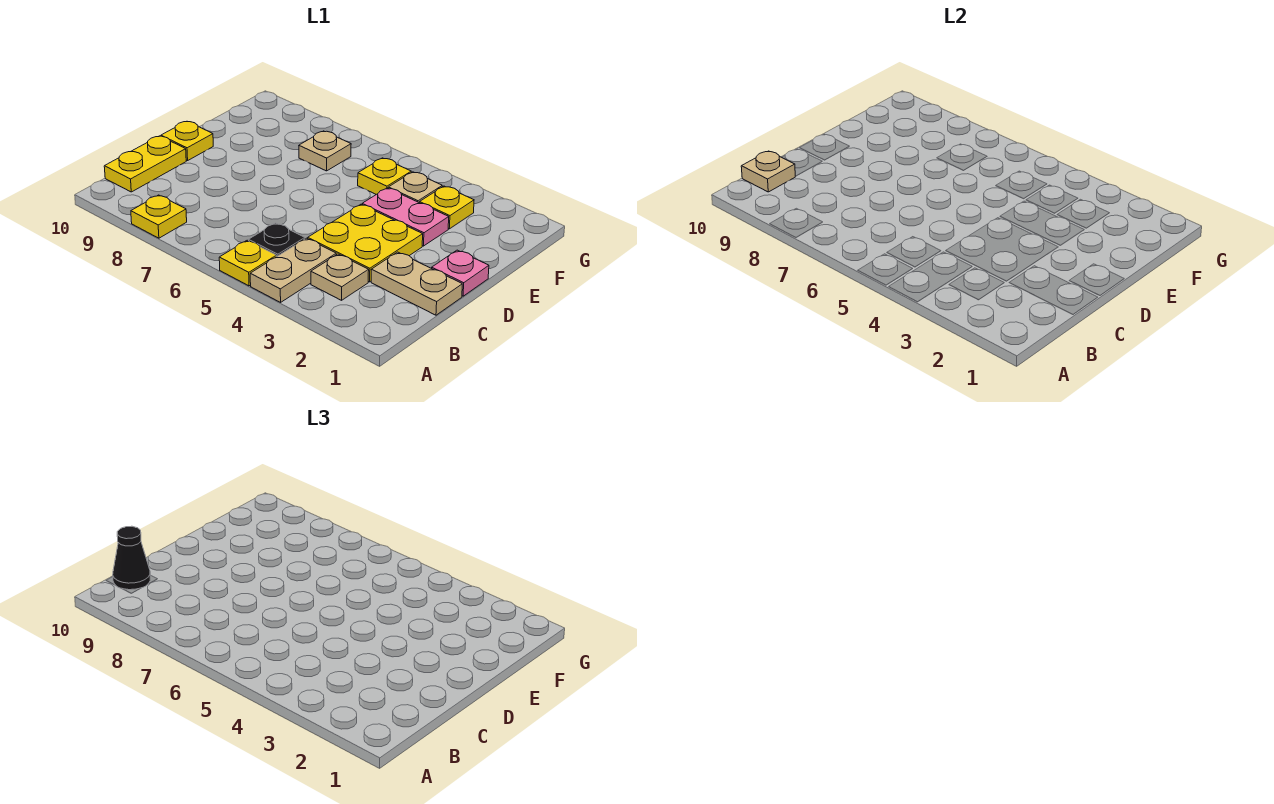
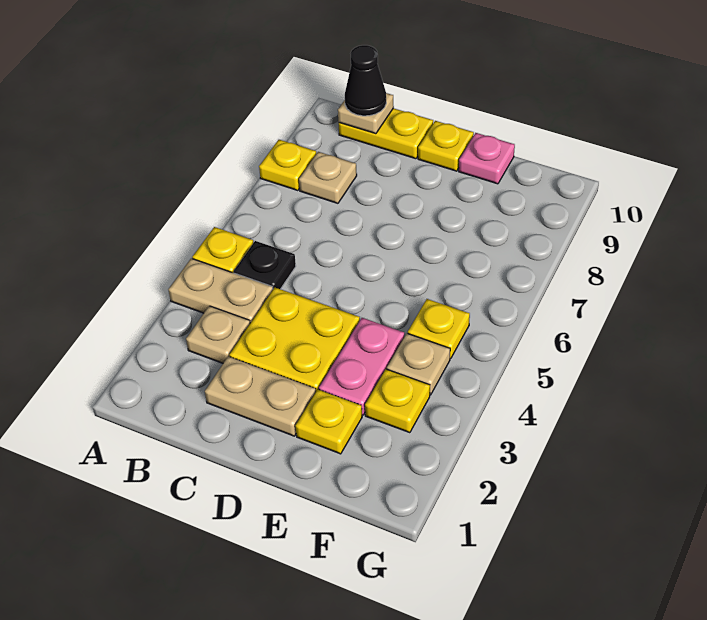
tan 1x2 plate [371,252,462,315] -> tan 1x2 plate turned to [205,356,316,436]
pink 1x1 plate [432,250,489,296] -> pink 1x1 plate moved to [459,133,515,184]
none -> yellow 1x1 plate [296,390,362,454]
tan 1x1 plate [299,131,351,171] -> tan 1x1 plate moved to [299,152,357,203]

